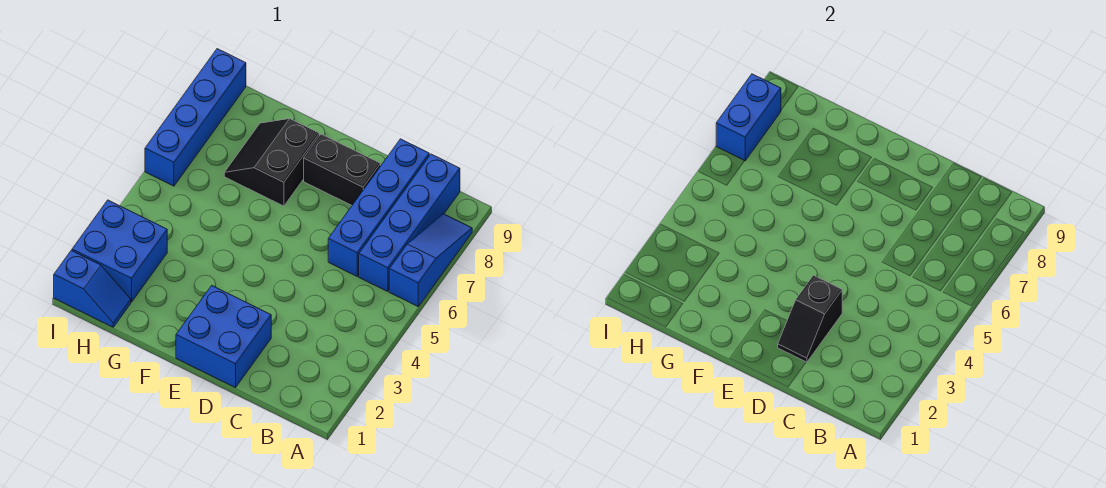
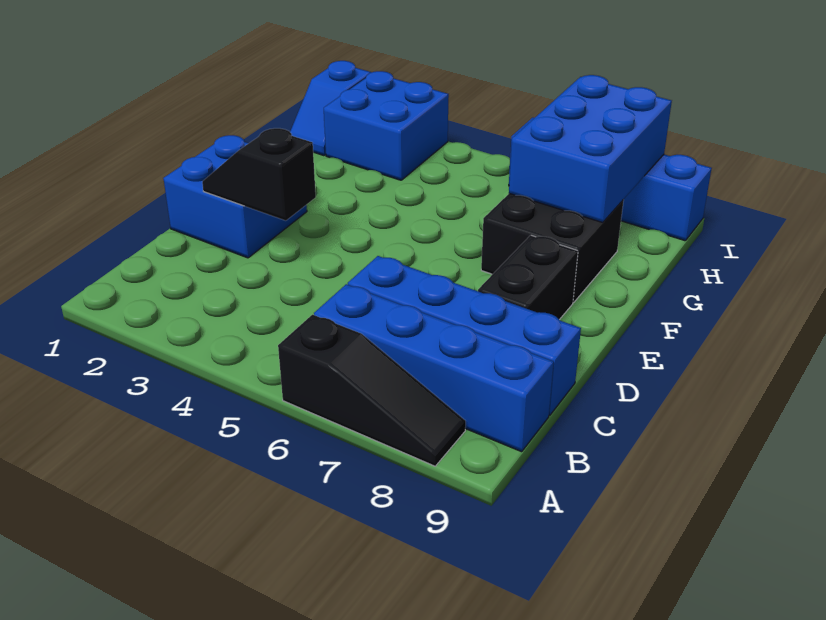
blue 1x3 slope [389,214,472,306] -> black 1x3 slope [278,315,466,466]
black 2x2 slope [224,119,320,206] -> black 2x2 brick [481,193,624,303]
blue 1x2 brick [716,74,781,161] -> blue 2x3 brick [509,75,672,222]

